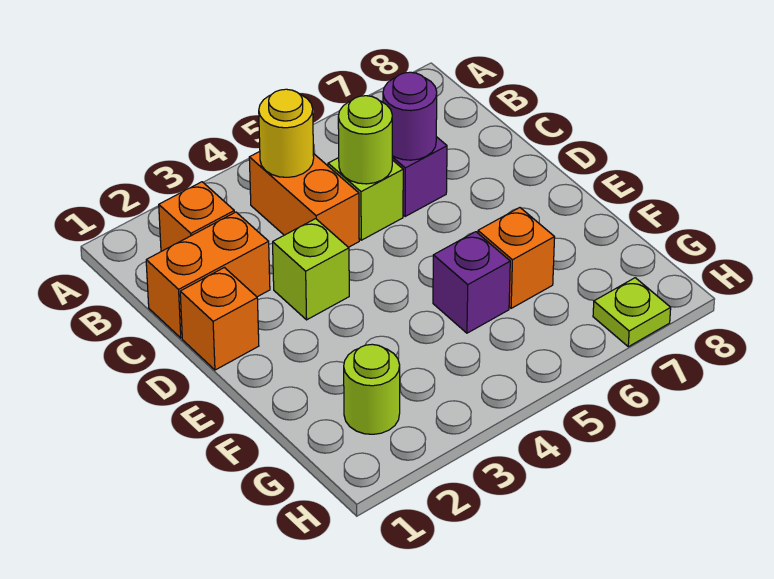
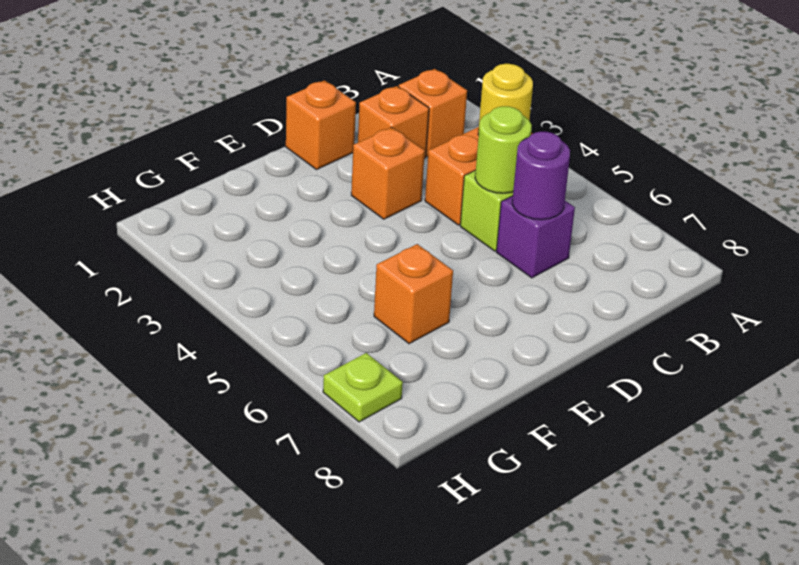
orange 1x2 brick [146,212,270,338] -> orange 1x1 brick [358,86,429,159]
lime 1x1 brick [273,219,349,320] -> orange 1x1 brick [351,127,425,219]
purple 1x1 brick [433,232,510,333] -> none
lime 1x1 round brick [344,344,400,434] -> none

